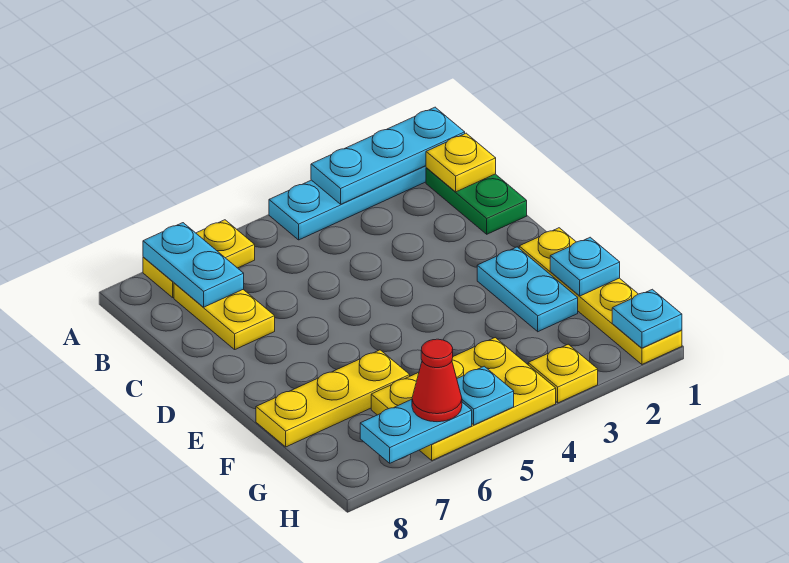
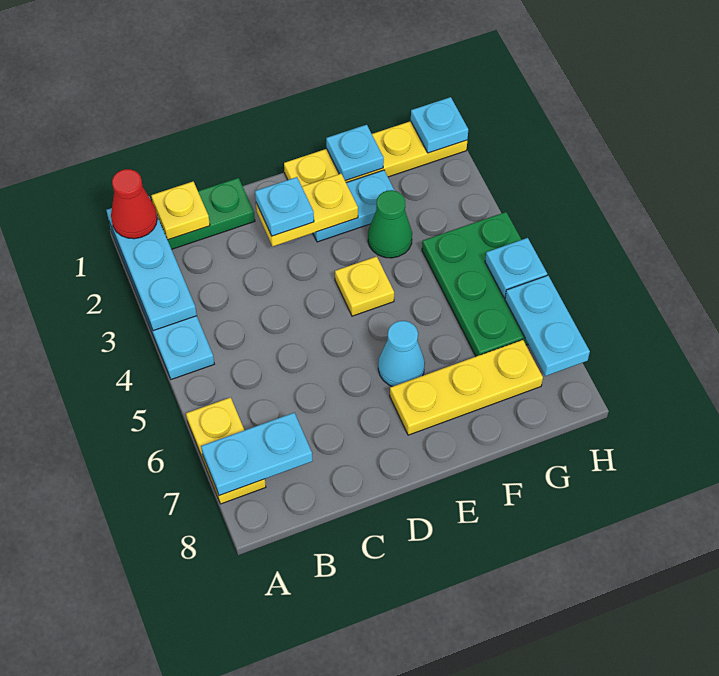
yellow 1x2 plate [174,283,275,349] -> yellow 1x2 plate moved to [256,174,358,246]
none -> cyan 1x1 plate [255,177,314,236]
none -> cyan 1x1 cone [378,321,425,386]
none -> green 1x1 cone [368,190,412,258]
yellow 1x3 plate [256,350,410,447] -> yellow 1x3 plate turned to [390,340,543,435]
yellow 2x3 plate [371,338,556,460] -> green 2x3 plate [422,212,528,356]
yellow 1x1 plate [528,344,598,403] -> yellow 1x1 plate moved to [335,256,394,316]
red 1x1 cone [412,339,462,422] -> red 1x1 cone moved to [111,169,157,239]

